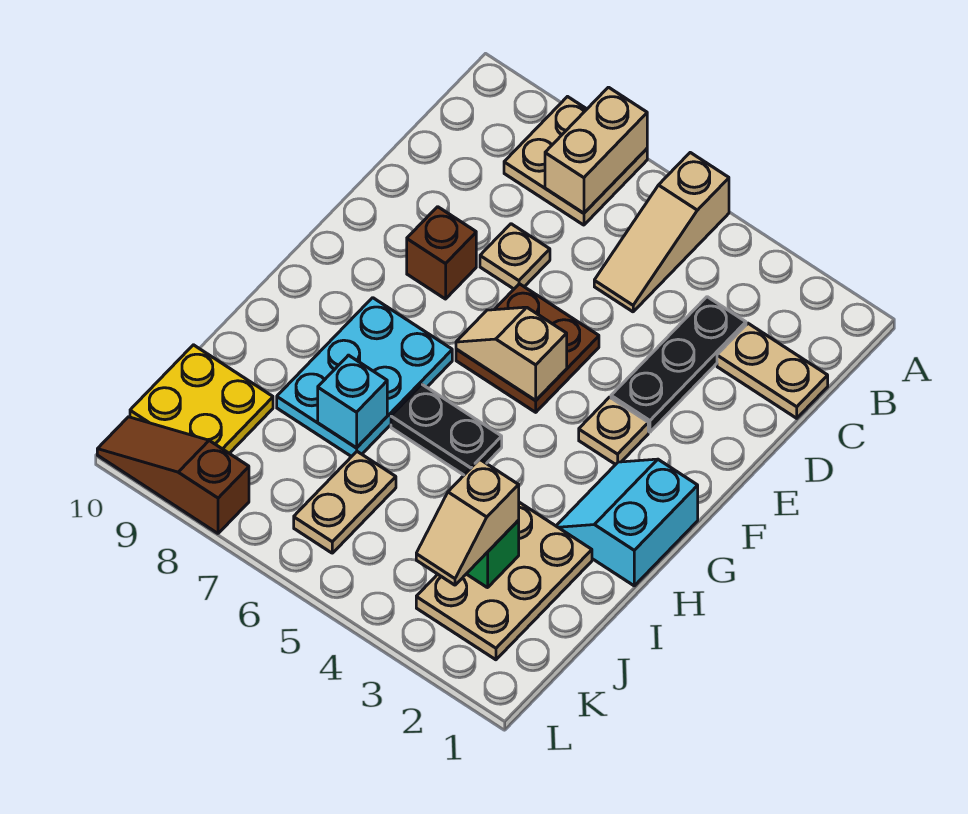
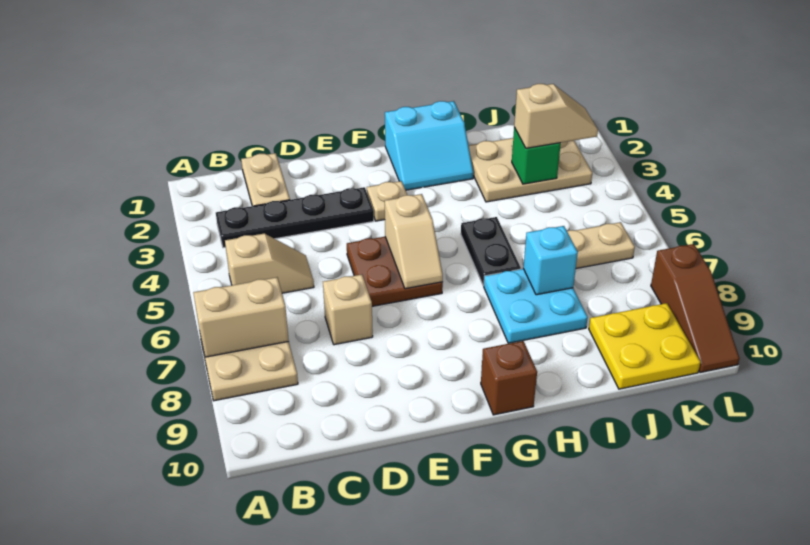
tan 1x3 slope [594,153,729,312] -> tan 1x2 slope [225,233,314,293]
black 1x3 plate [611,297,746,432] -> black 1x4 plate [216,187,374,248]
tan 1x1 plate [480,224,550,289] -> tan 1x1 brick [323,274,373,345]
brown 1x1 brick [407,207,476,299] -> brown 1x1 brick moved to [481,341,537,415]
cyan 2x3 plate [277,298,452,457] -> cyan 2x2 plate [484,269,588,343]

